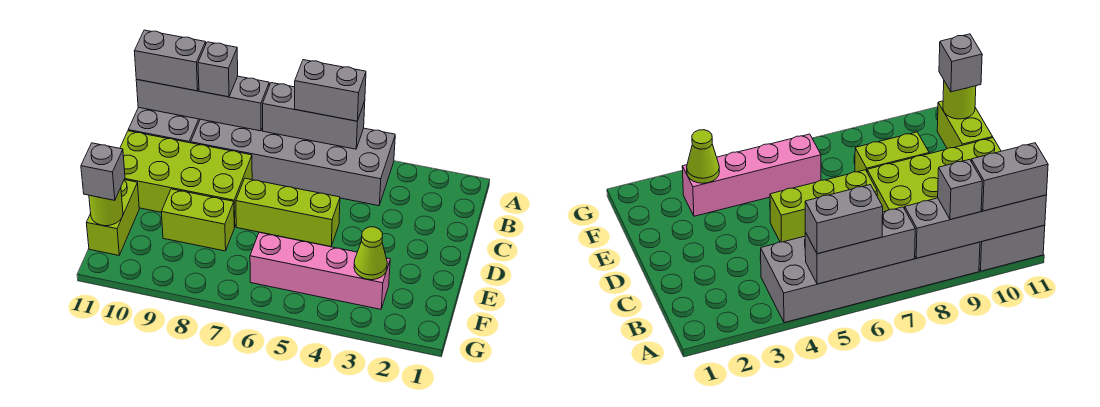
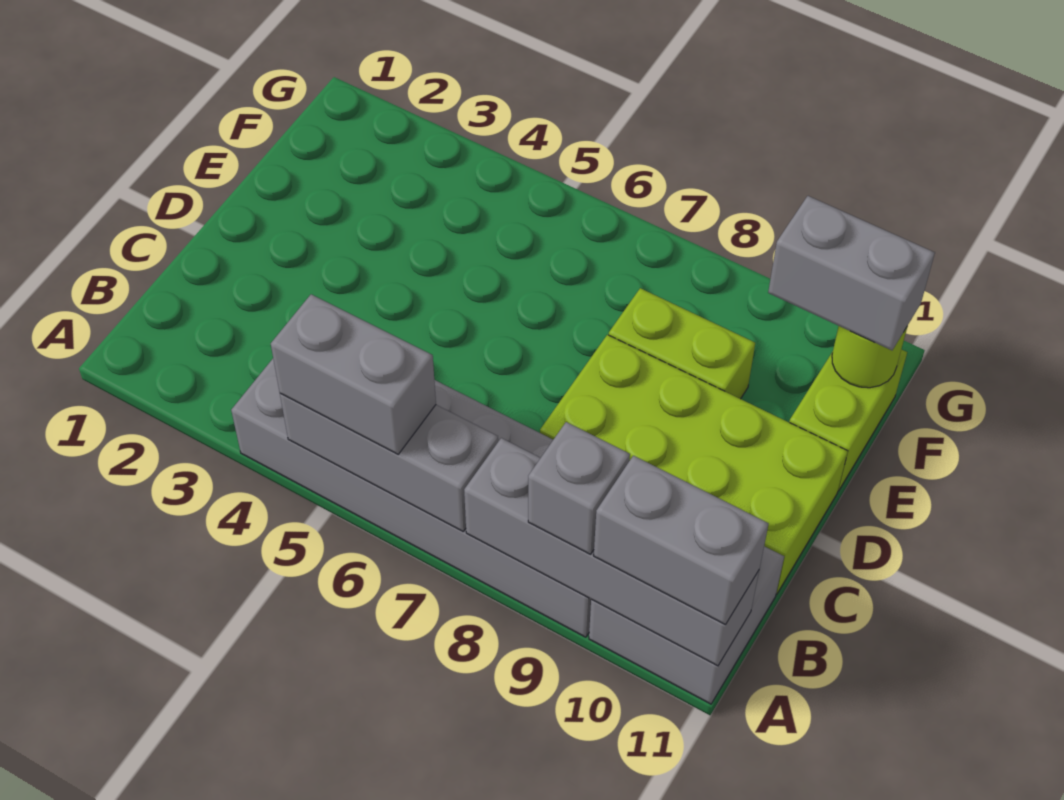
lime 1x3 brick [236,178,340,247] -> none
pink 1x4 brick [250,232,390,309] -> none
lime 1x1 cone [354,227,387,280] -> none
grey 1x1 brick [81,143,125,200] -> grey 1x2 brick [768,196,935,350]

